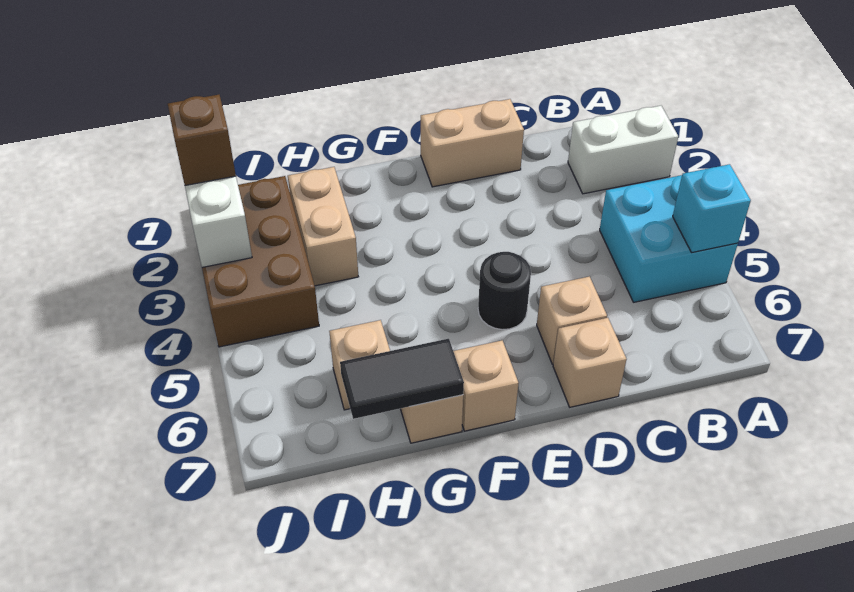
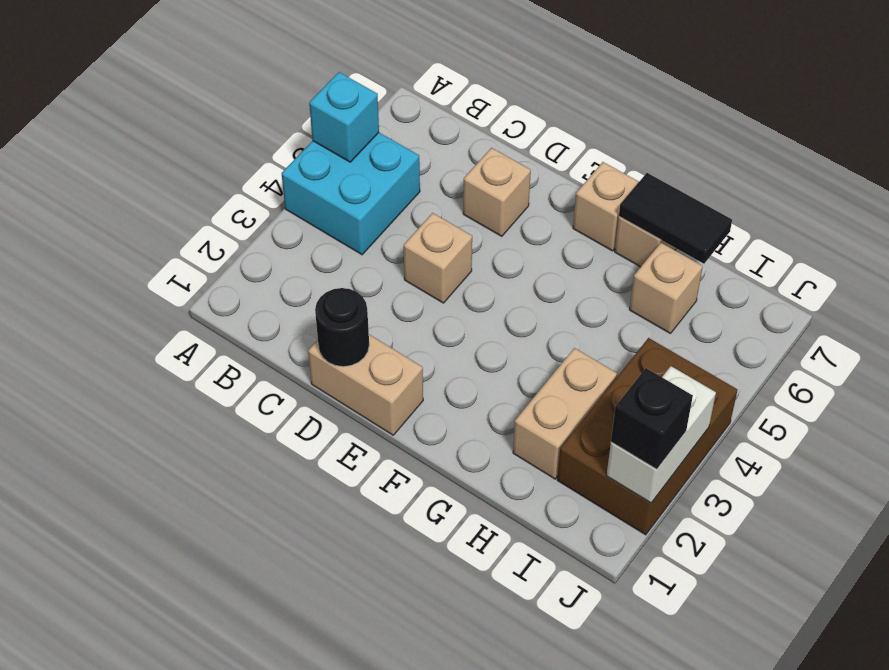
white 1x2 brick [568,106,678,194] -> none
tan 1x1 brick [553,318,627,407] -> tan 1x1 brick moved to [404,213,472,303]
black 1x1 round brick [478,252,531,330] -> black 1x1 round brick moved to [315,288,369,367]
brown 1x1 brick [168,95,236,185] -> black 1x1 brick [611,368,693,469]

